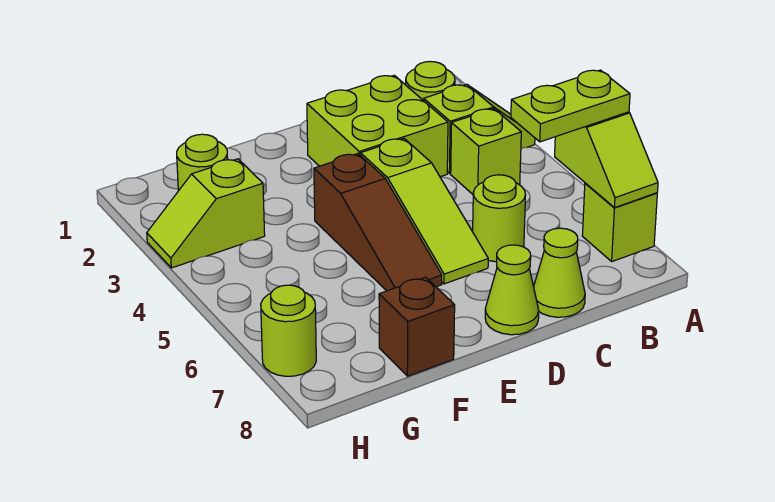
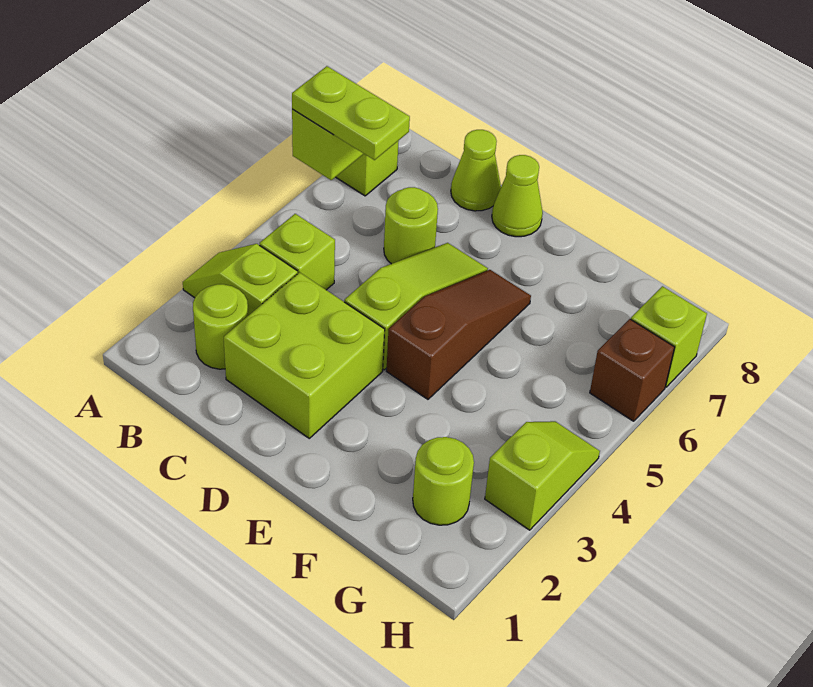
brown 1x1 brick [379,277,455,376] -> brown 1x1 brick moved to [590,319,675,421]
lime 1x2 slope [147,159,265,268] -> lime 1x2 slope turned to [485,421,600,530]
lime 1x1 round brick [261,285,316,376] -> lime 1x1 brick [631,286,707,387]

